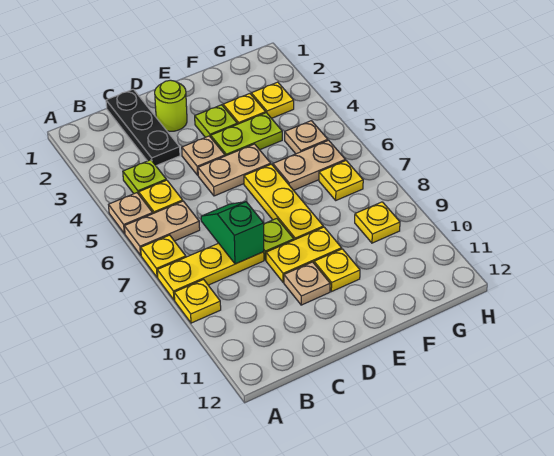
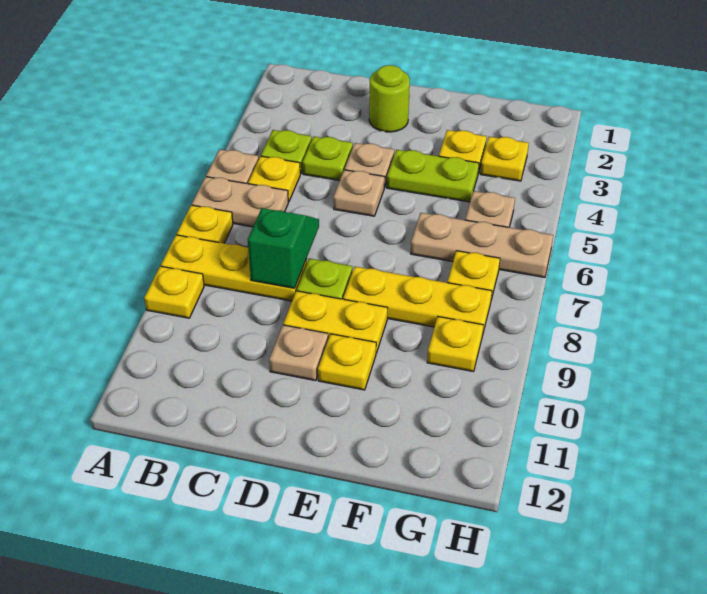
black 1x3 plate [106,89,180,166] -> none
tan 1x2 plate [198,144,271,196] -> tan 1x1 plate [333,170,384,216]
lime 1x1 plate [195,105,237,137] -> lime 1x1 plate moved to [303,136,353,181]
yellow 1x3 plate [244,164,323,240] -> yellow 1x3 plate turned to [343,267,492,336]
tan 1x2 plate [273,140,345,190] -> tan 1x3 plate [411,213,553,277]

